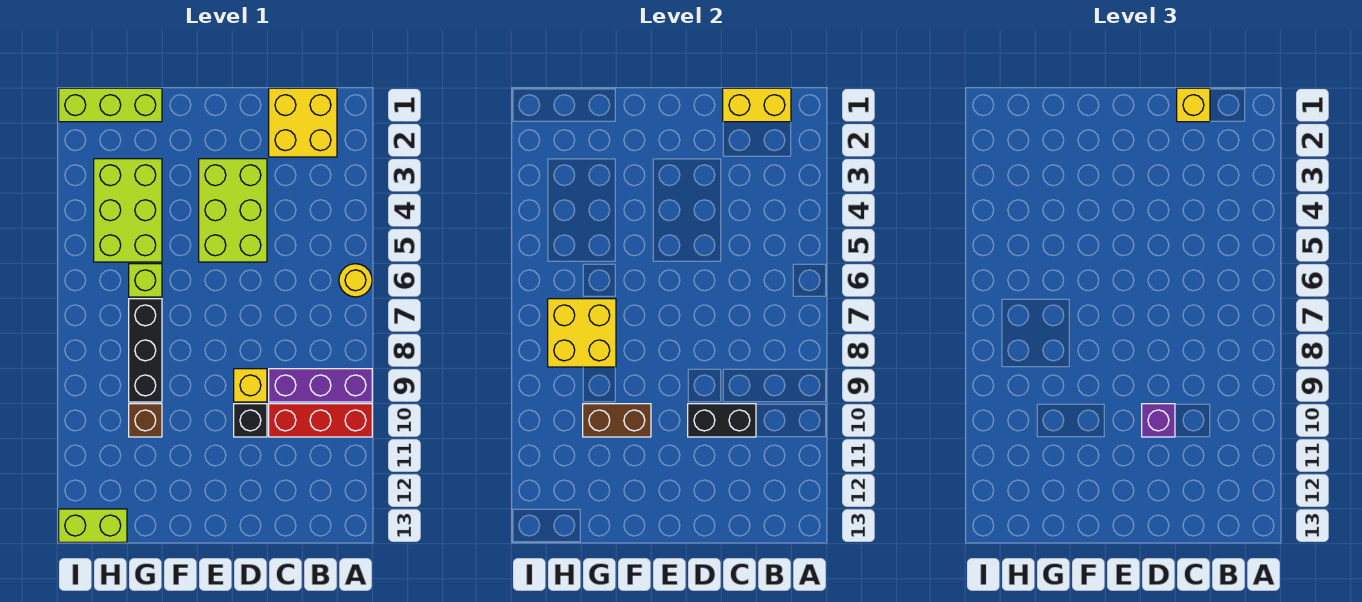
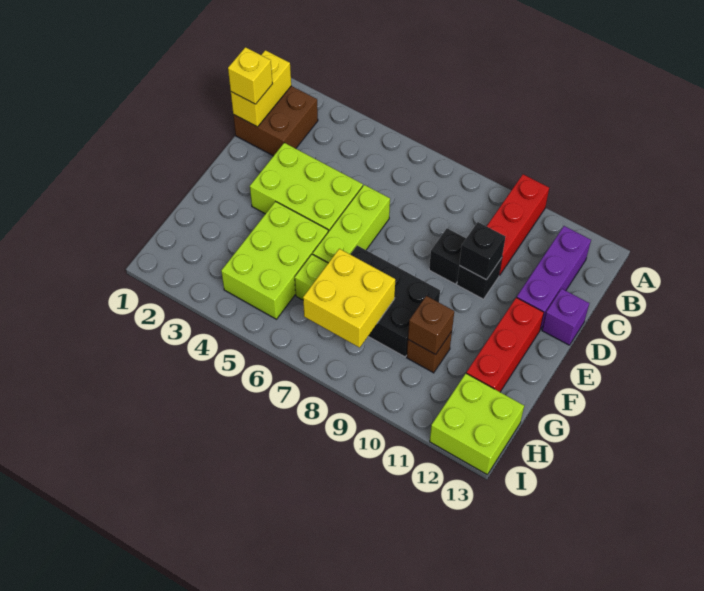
yellow 1x1 round brick [339,264,372,297] -> none
purple 1x3 brick [269,369,372,402] -> purple 1x3 brick moved to [517,226,591,330]
yellow 2x2 brick [269,88,337,157] -> brown 2x2 brick [233,86,318,156]
black 1x2 brick [688,404,756,437] -> black 1x1 brick [459,222,505,280]
yellow 1x1 brick [234,369,267,402] -> black 1x1 brick [429,228,466,284]
purple 1x1 brick [1142,404,1175,437] -> purple 1x1 brick moved to [542,289,589,345]
none -> red 1x3 brick [466,297,544,392]
brown 1x2 brick [583,404,651,437] -> brown 1x1 brick [408,296,454,355]
lime 1x3 brick [59,88,162,122] -> lime 1x3 brick moved to [313,185,390,263]
lime 2x3 brick [94,159,162,262] -> lime 2x3 brick turned to [221,202,328,319]
black 1x3 brick [129,299,162,402] -> black 2x3 brick [351,246,440,357]
lime 1x2 brick [59,509,127,542] -> lime 2x2 brick [430,374,524,475]

